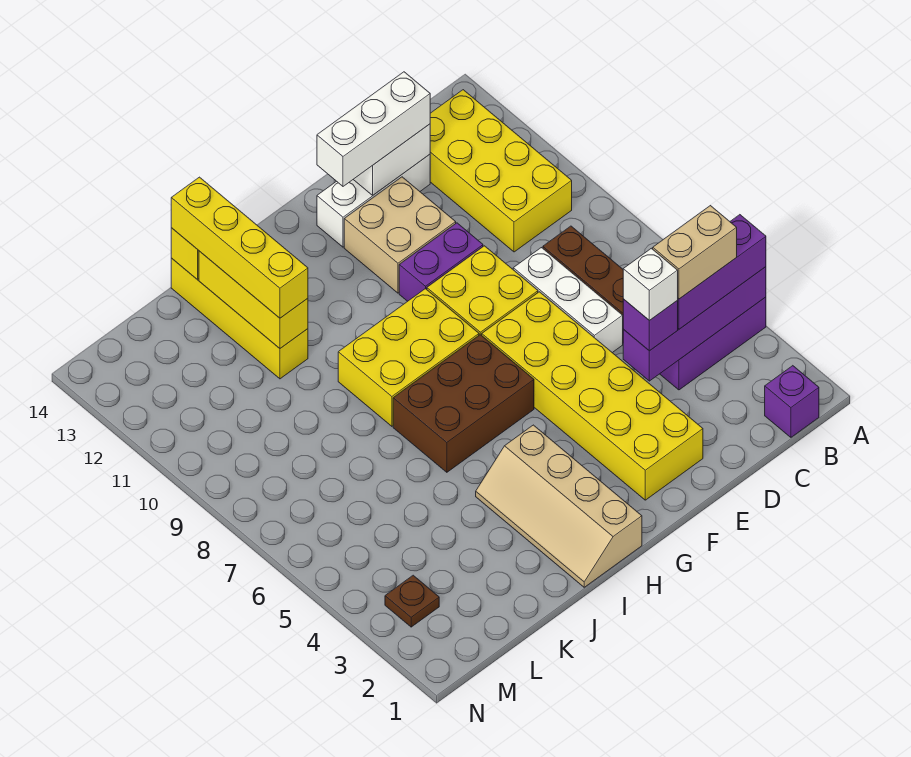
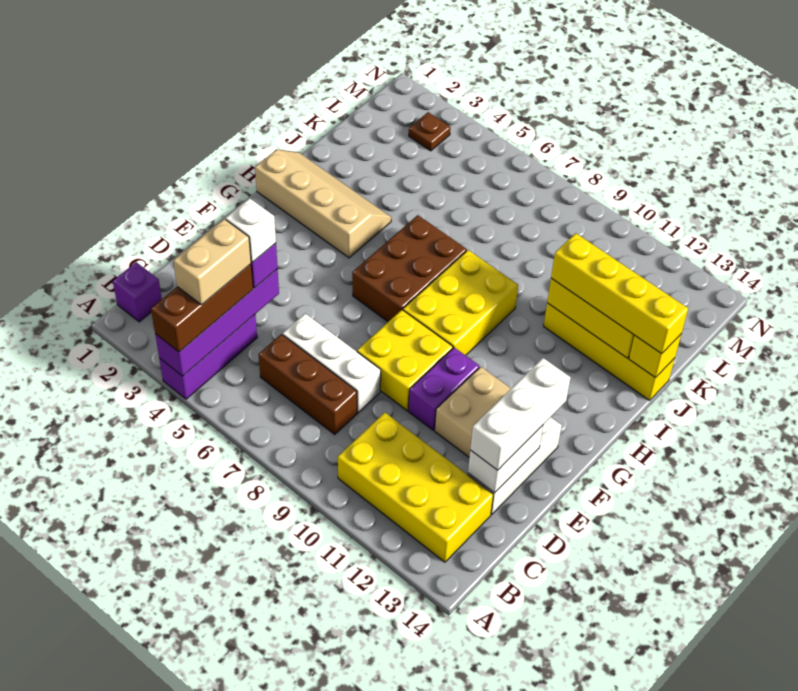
purple 1x3 brick [677,215,766,329] -> brown 1x3 brick [151,264,253,352]
yellow 2x6 brick [482,292,703,500] -> none

